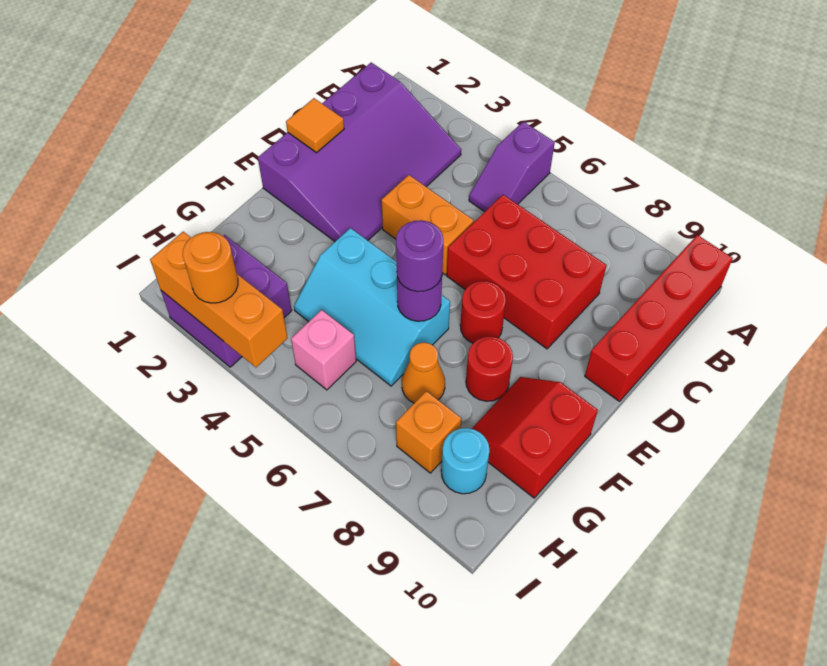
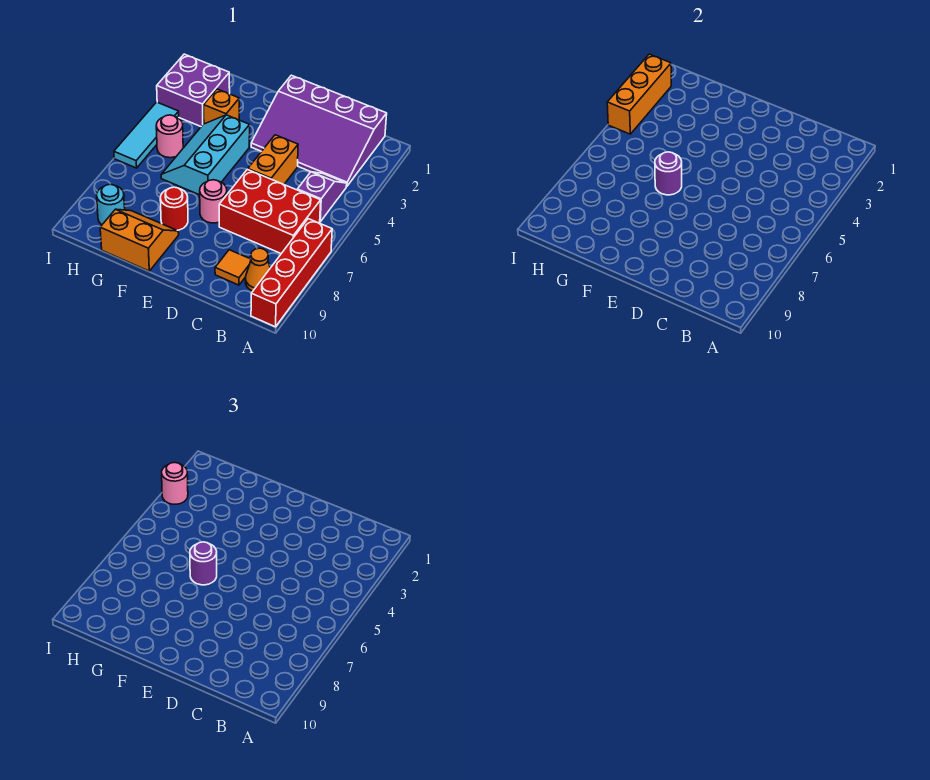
purple 1x2 slope [469,122,555,212] -> purple 1x2 slope turned to [297,172,347,222]
red 1x4 brick [585,235,733,401] -> red 1x4 brick turned to [251,219,332,327]
red 2x3 brick [447,195,606,349] -> red 2x3 brick turned to [219,169,321,254]
orange 1x1 tile [286,98,344,153] -> orange 1x1 tile moved to [215,250,251,285]
red 1x1 round brick [460,281,506,343] -> pink 1x1 round brick [200,180,227,223]
red 2x2 slope [472,377,598,498] -> orange 2x2 slope [100,209,179,271]
orange 1x1 cone [402,342,445,403] -> orange 1x1 cone moved to [245,248,270,291]
pink 1x1 brick [291,310,356,390] -> pink 1x1 round brick [156,115,183,158]
orange 1x1 brick [396,391,461,473] -> orange 1x1 brick moved to [204,89,239,124]
orange 1x1 round brick [183,232,238,303] -> pink 1x1 round brick [162,463,188,504]
none -> cyan 1x3 tile [114,102,179,168]

